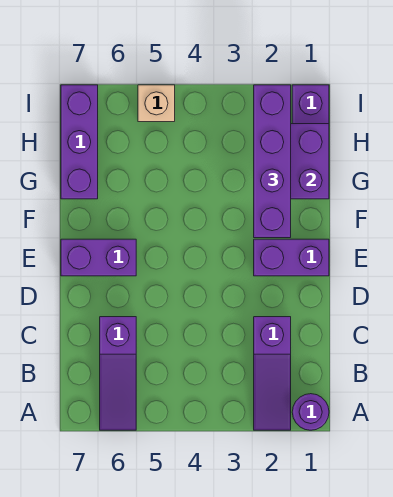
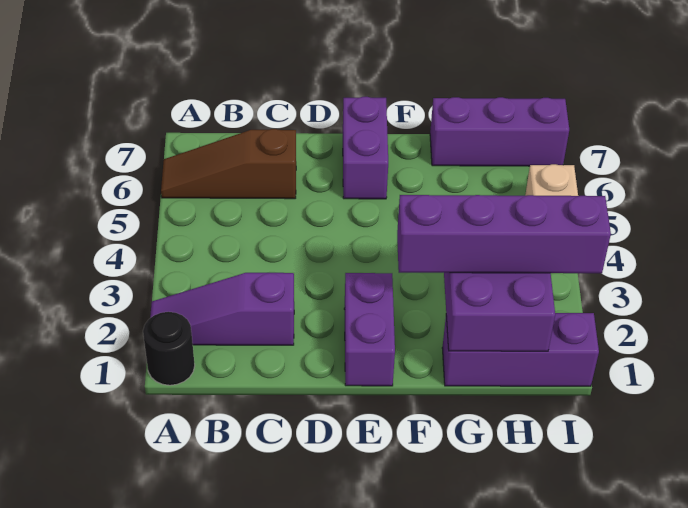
purple 1x1 round brick [292,394,329,430] -> black 1x1 round brick [143,312,195,385]
purple 1x3 slope [100,317,136,430] -> brown 1x3 slope [161,129,296,199]

